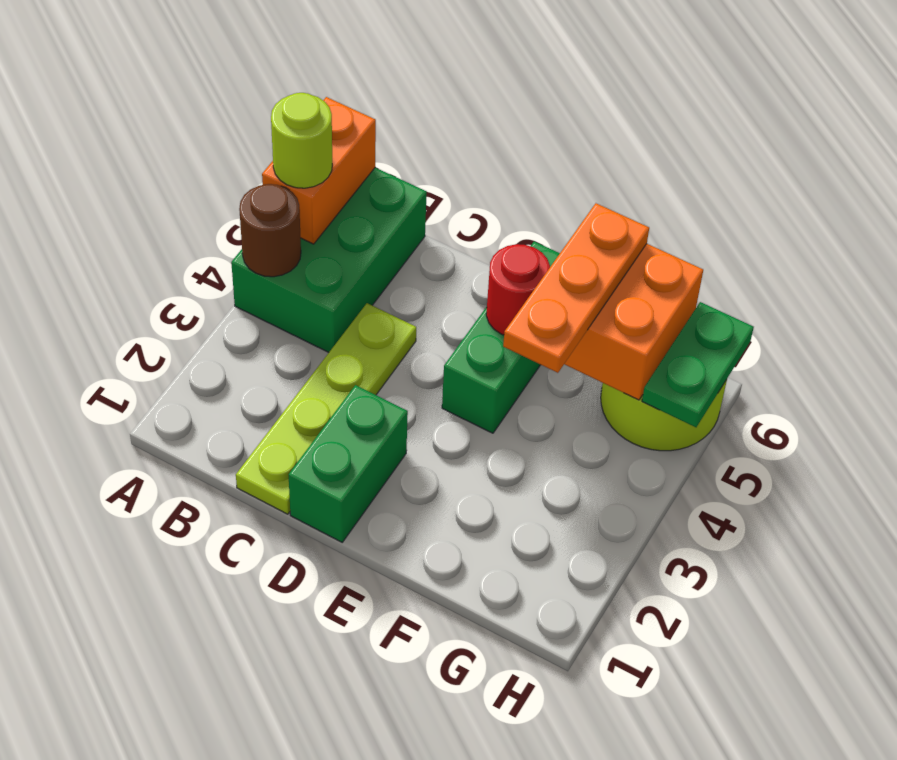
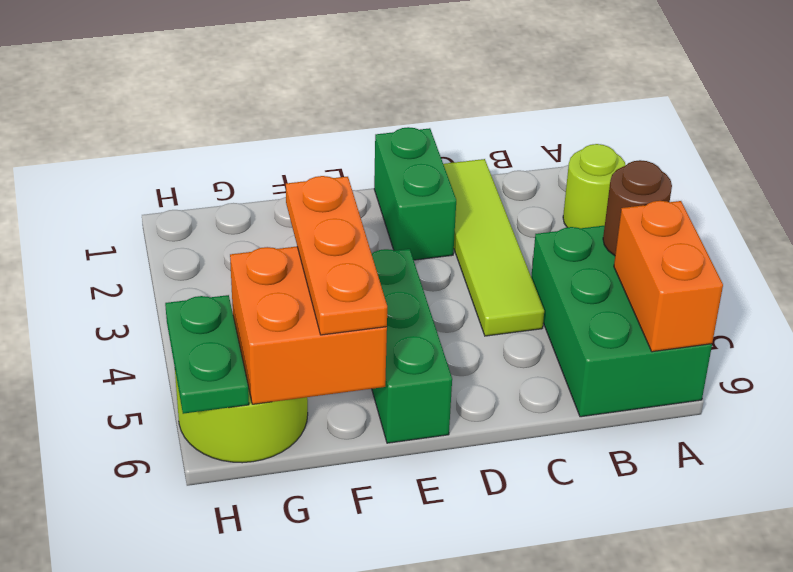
lime 1x1 round brick [271,93,332,188] -> lime 1x1 round brick moved to [563,144,626,228]
lime 1x4 plate [236,303,416,514] -> lime 1x4 tile [443,159,544,336]
red 1x1 round brick [486,244,550,335] -> none

